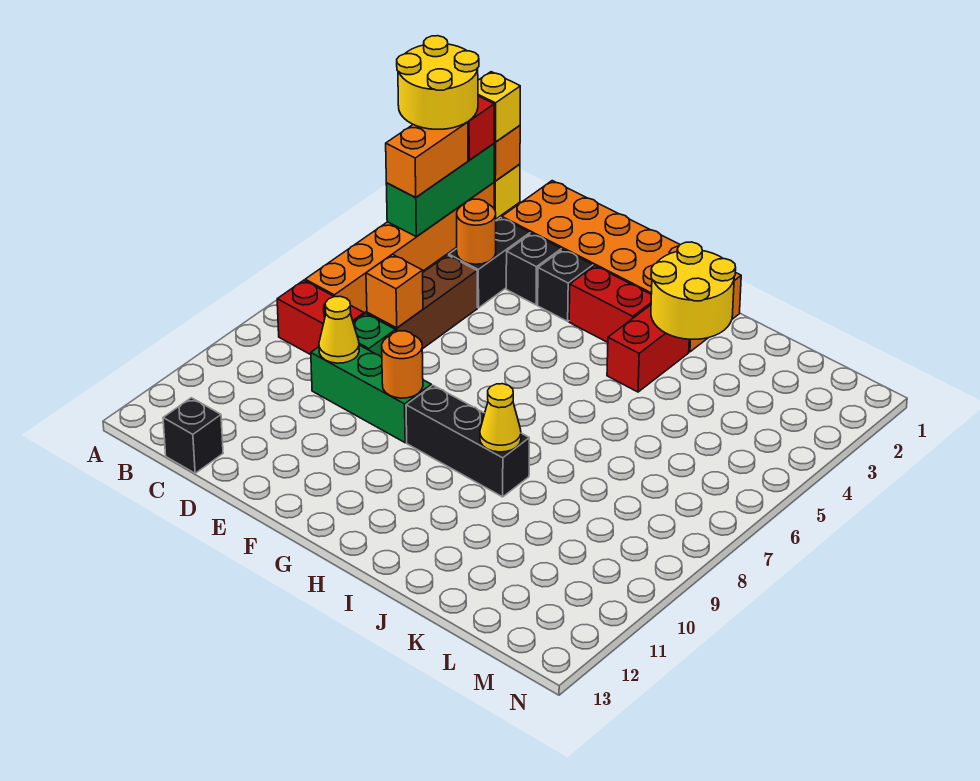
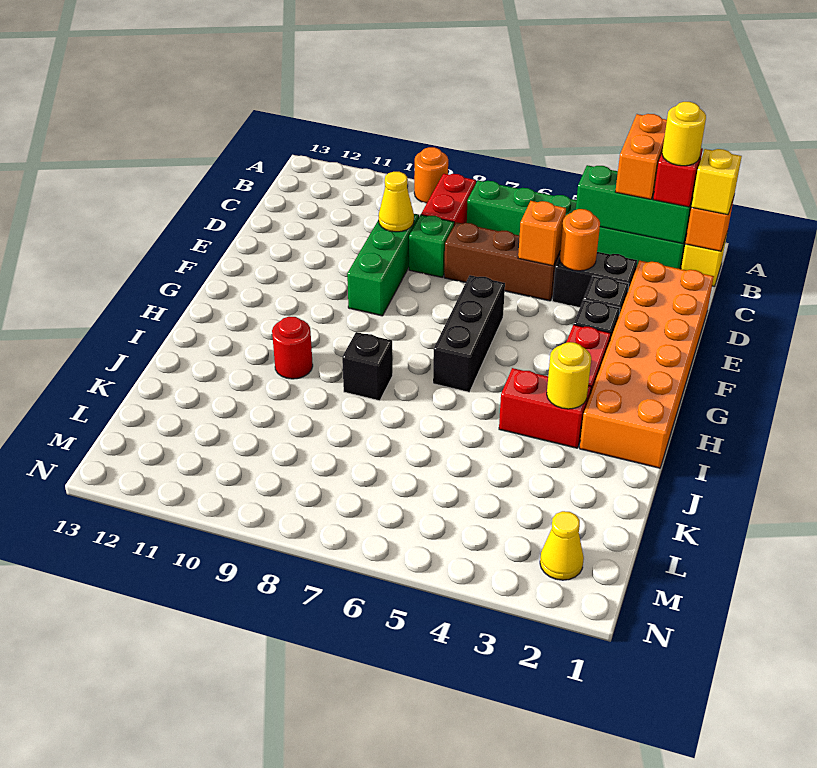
yellow 2x2 round brick [397,36,479,129] -> yellow 1x1 round brick [662,102,706,166]
orange 1x6 brick [305,183,494,313] -> green 1x6 brick [467,180,687,269]
orange 1x2 brick [386,122,468,197] -> orange 1x2 brick turned to [615,114,667,199]
black 1x1 brick [163,398,223,473] -> black 1x1 brick moved to [342,332,393,401]
orange 1x1 brick [366,254,423,328] -> orange 1x1 brick moved to [518,201,566,266]
orange 1x1 round brick [382,331,423,398] -> orange 1x1 round brick moved to [414,147,448,203]
black 1x3 brick [406,385,529,497] -> black 1x3 brick moved to [433,275,505,392]
yellow 2x2 round brick [651,242,736,339] -> yellow 1x1 round brick [547,342,591,409]
yellow 1x1 cone [480,384,521,452] -> yellow 1x1 cone moved to [540,511,584,580]
none -> red 1x1 round brick [272,317,313,379]

